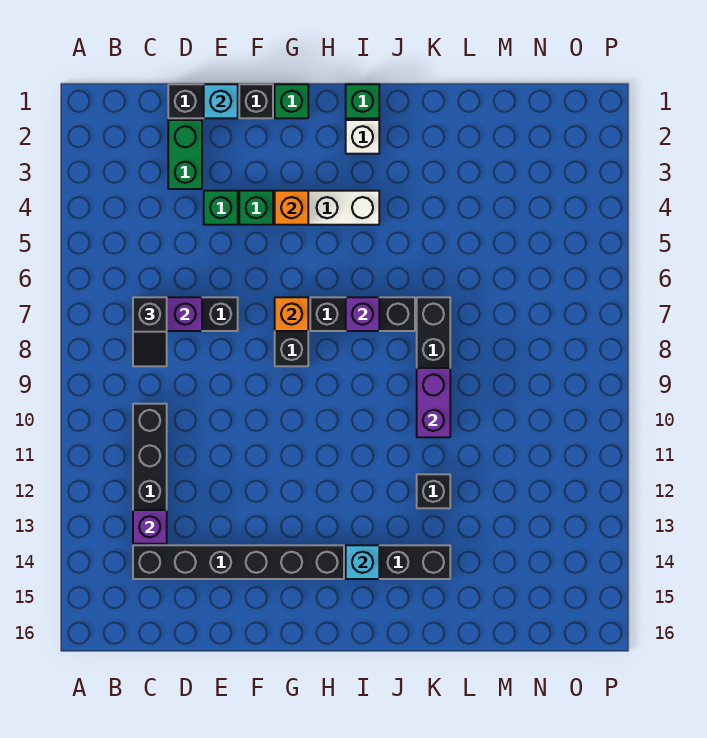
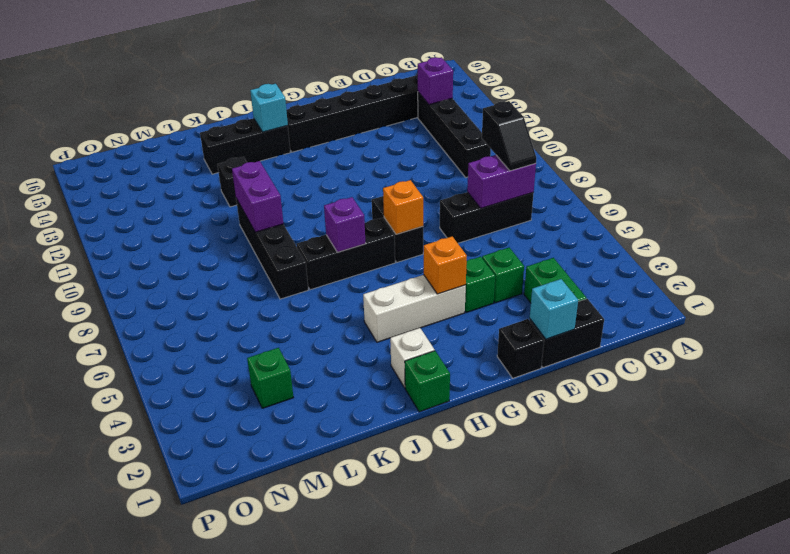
black 1x2 slope [133,297,167,366] -> black 1x2 slope turned to [482,101,536,171]
green 1x1 brick [275,84,308,118] -> green 1x1 brick moved to [247,348,294,408]

